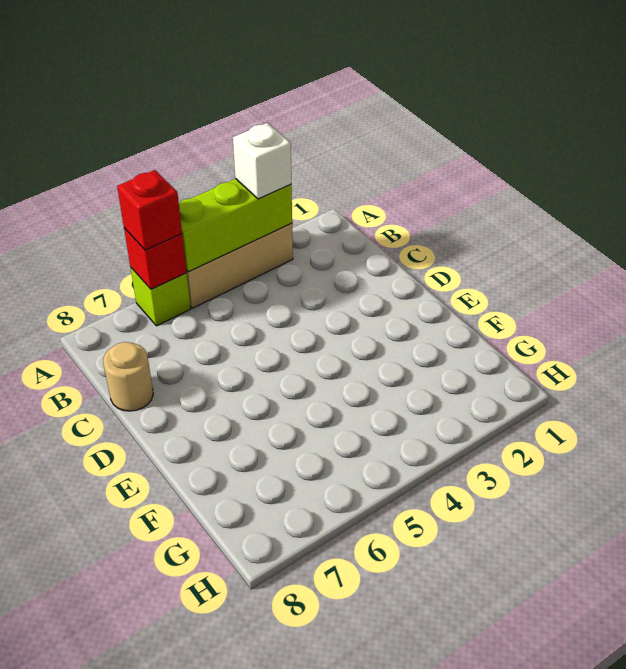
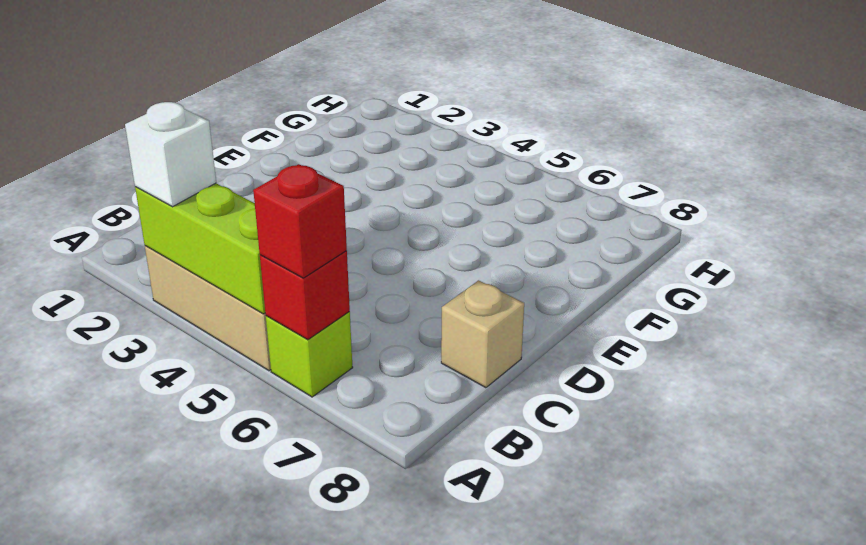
tan 1x1 round brick [103,342,153,411] -> tan 1x1 brick [441,280,524,388]

